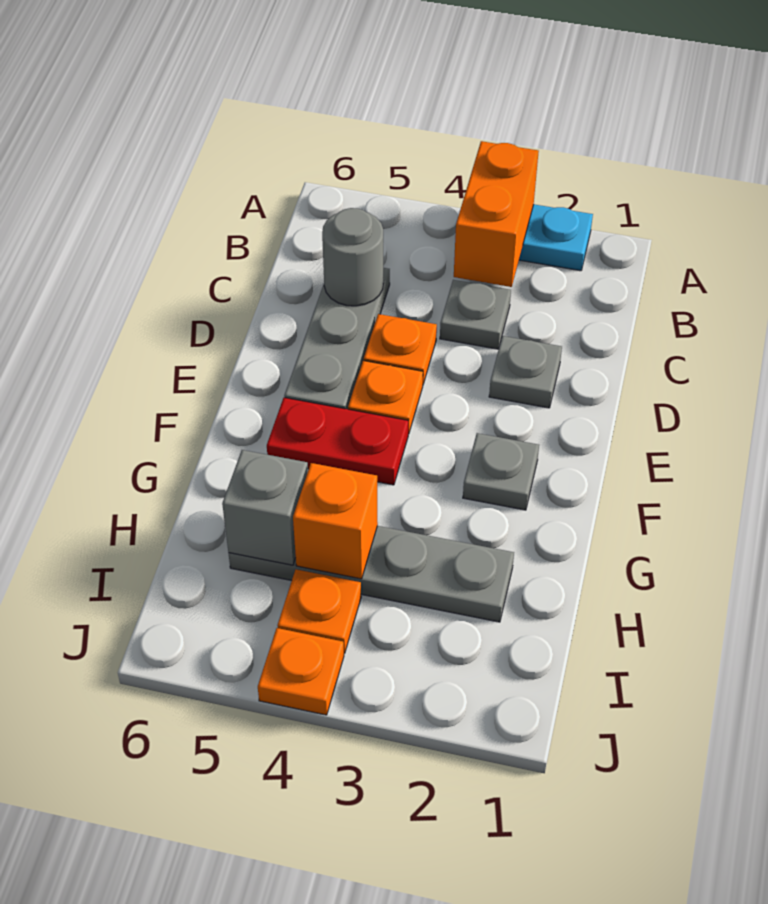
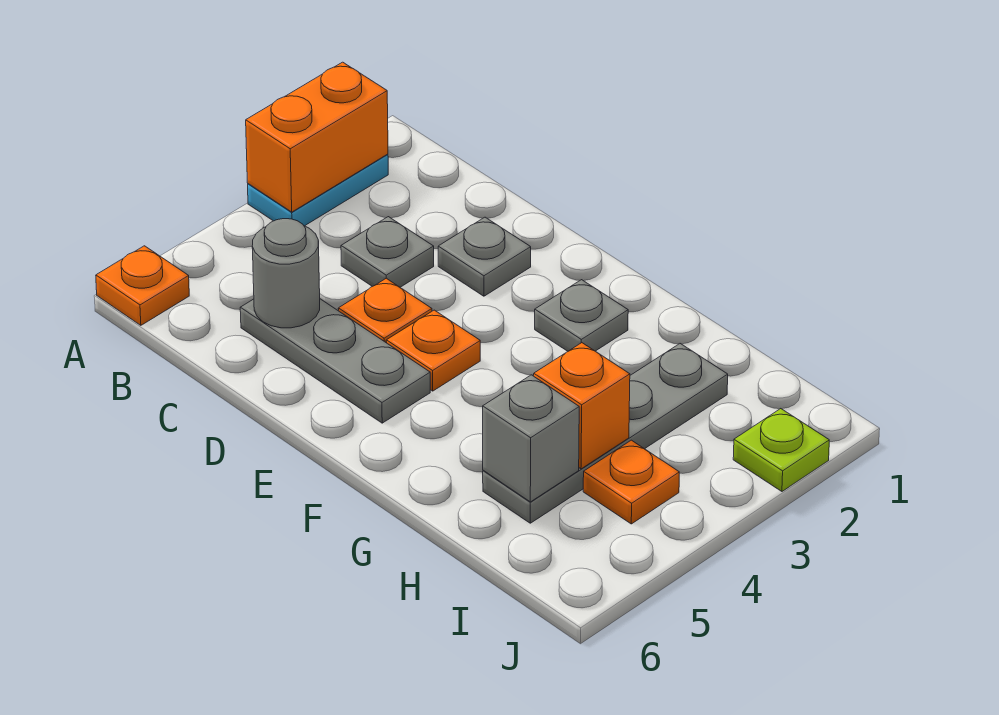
orange 1x2 brick [454,141,539,287] -> orange 1x2 brick turned to [246,62,388,212]
red 1x2 plate [267,398,408,485] -> none
none -> lime 1x1 plate [733,409,829,491]
orange 1x1 plate [258,628,344,715] -> orange 1x1 plate moved to [96,246,189,325]

